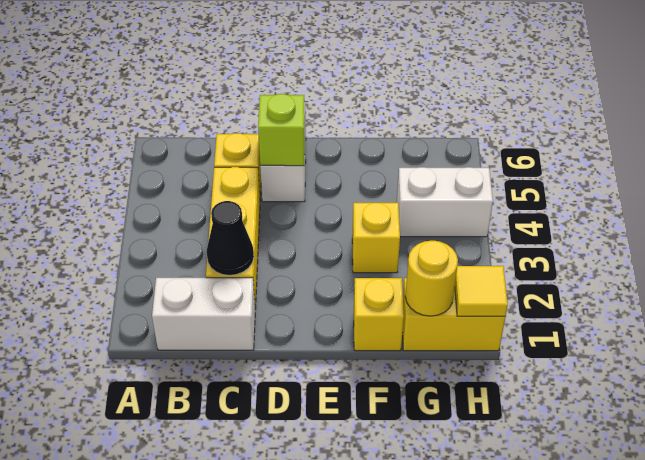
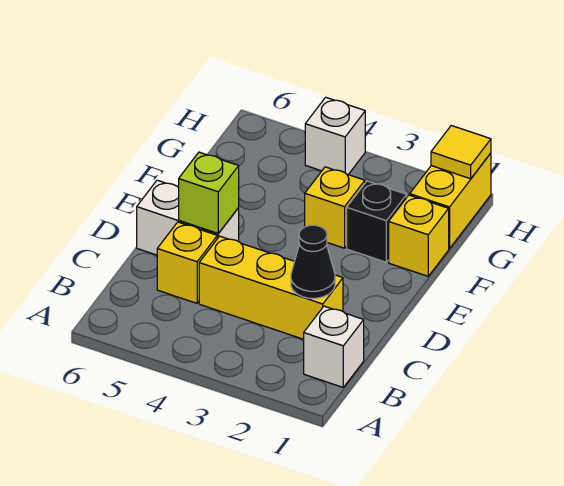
white 1x2 brick [152,278,255,350] -> white 1x1 brick [304,306,364,387]
none -> black 1x1 brick [347,181,407,262]
yellow 1x1 round brick [405,241,458,316] -> none
white 1x2 brick [397,167,493,237] -> white 1x1 brick [305,97,365,174]

